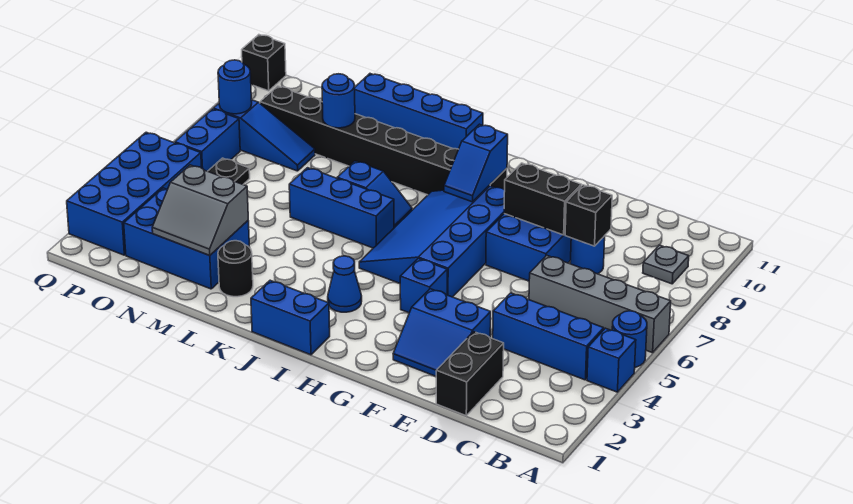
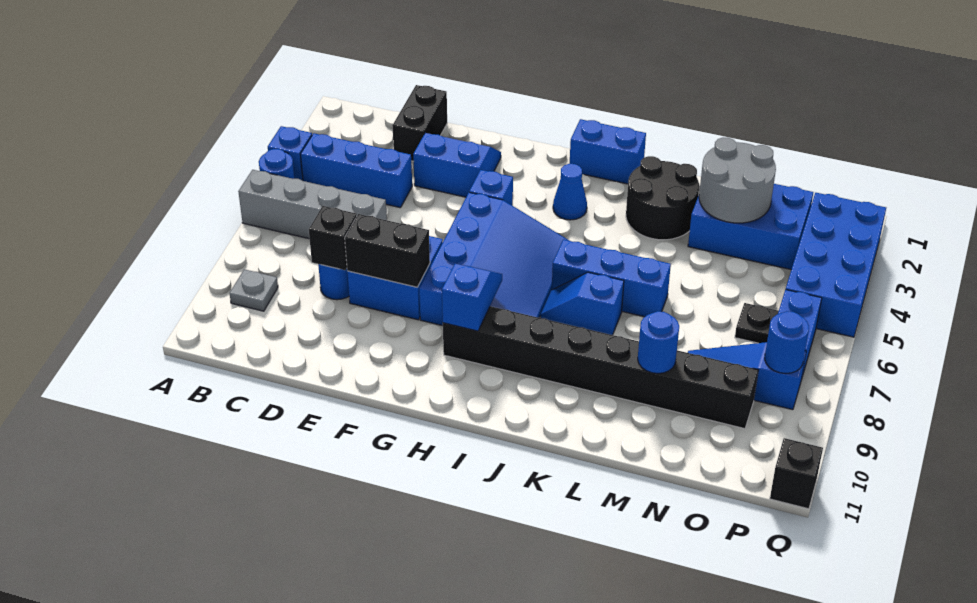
blue 1x4 brick [355,74,483,149] -> none
black 1x1 round brick [218,241,253,297] -> black 2x2 round brick [626,156,699,240]
grey 2x2 slope [152,165,248,255] -> grey 2x2 round brick [699,137,776,223]

